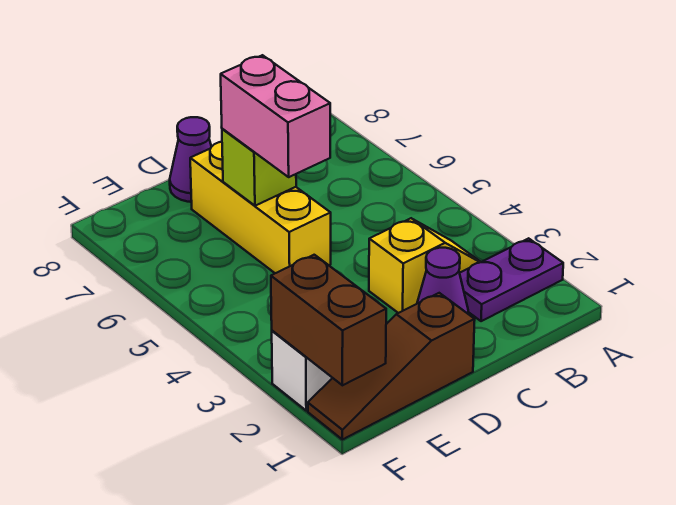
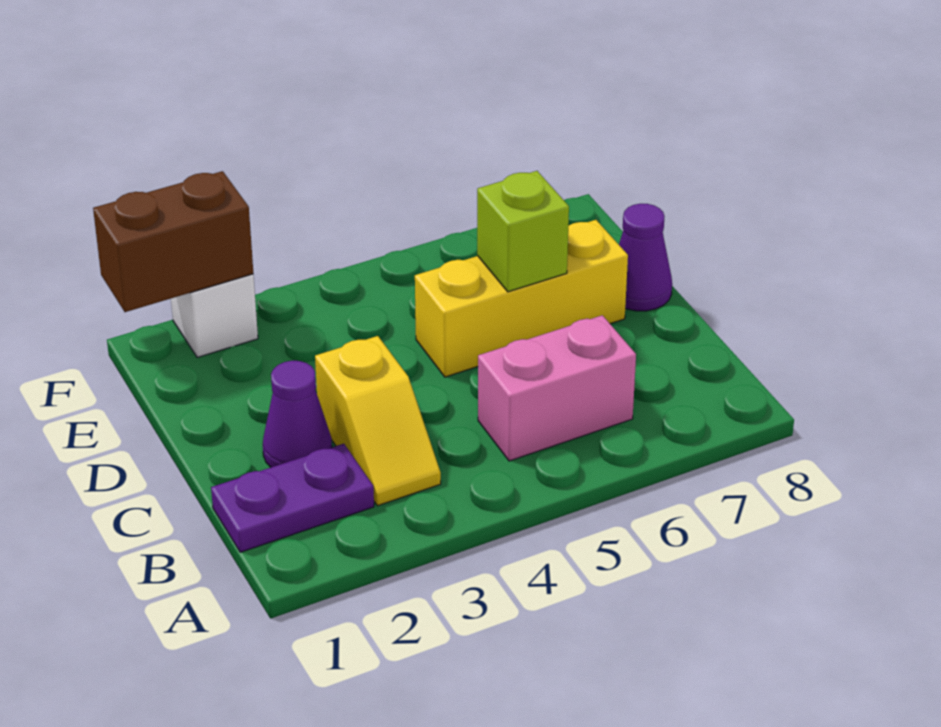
purple 1x2 plate [460,238,563,321] -> purple 1x2 plate turned to [211,444,374,552]
brown 1x3 slope [308,293,475,440] -> none
pink 1x2 brick [221,55,330,177] -> pink 1x2 brick moved to [478,315,636,461]

